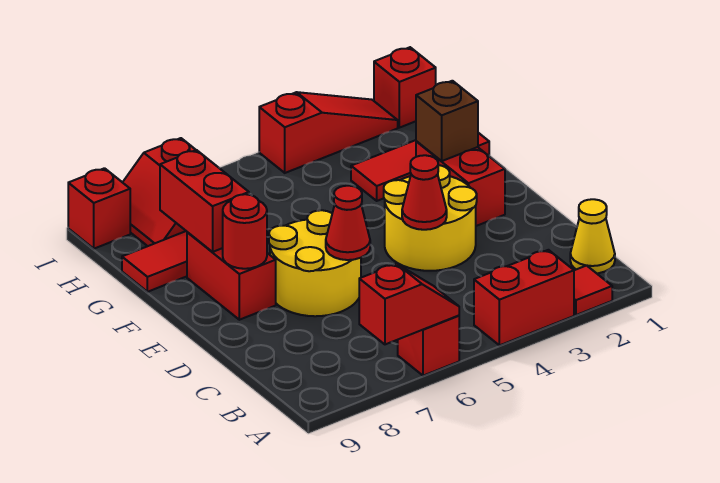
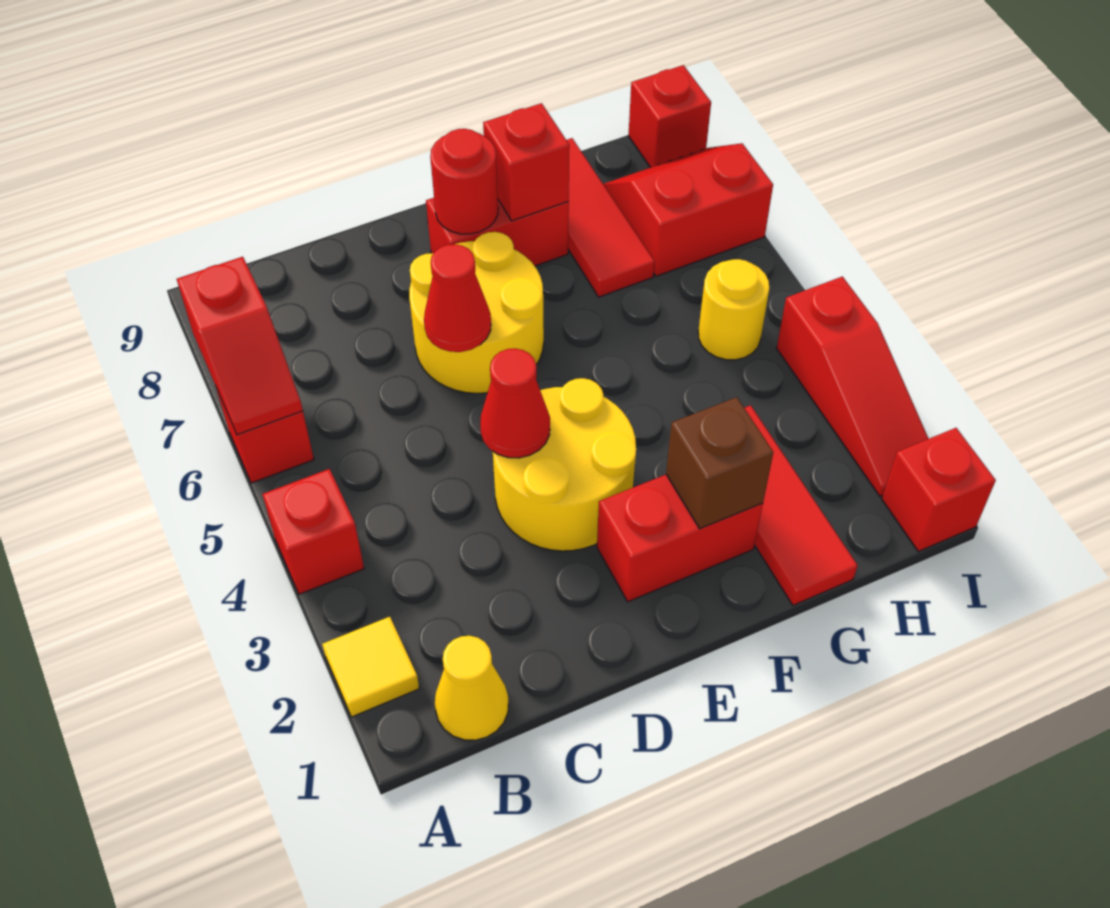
red 1x1 tile [574,265,612,315] -> yellow 1x1 tile [322,617,419,717]
red 1x2 brick [474,250,574,345] -> red 1x1 brick [262,469,364,594]
red 1x2 brick [160,150,249,252] -> red 1x1 brick [483,103,569,221]
none -> yellow 1x1 round brick [698,259,769,360]

